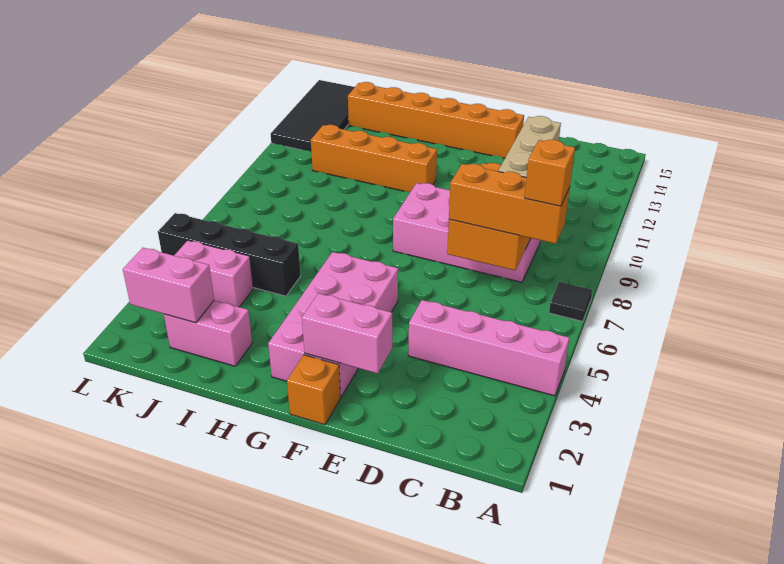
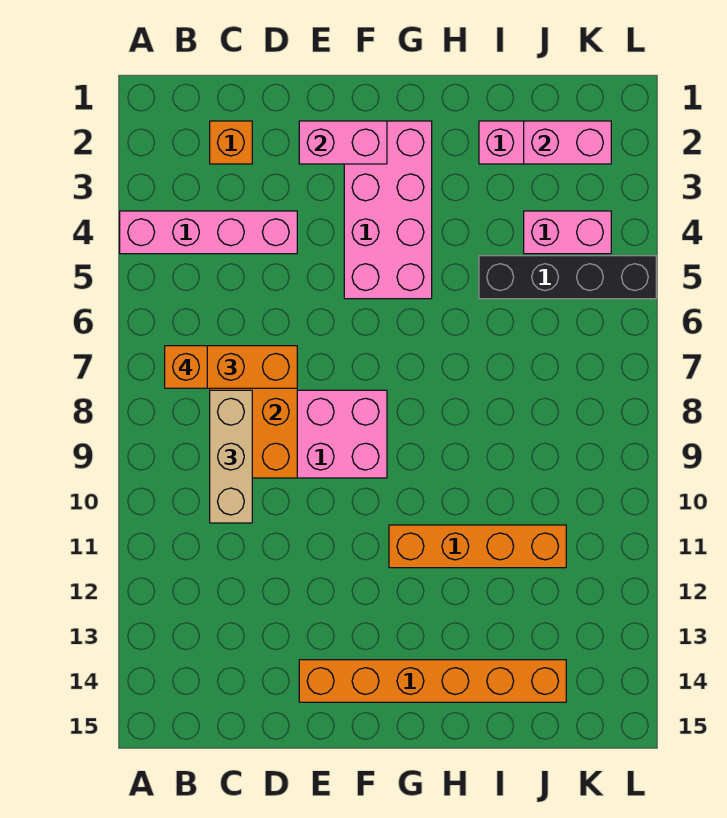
black 1x1 tile [549,282,592,321] -> none
orange 1x1 brick [287,355,341,425] -> orange 1x1 brick moved to [210,121,252,164]
black 2x4 tile [271,80,355,151] -> none

